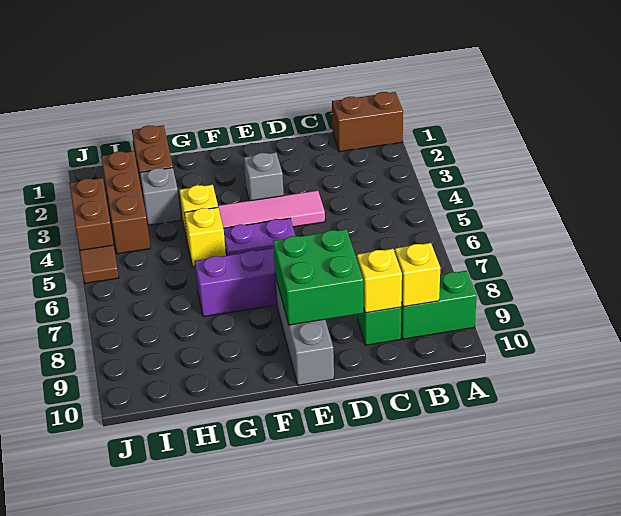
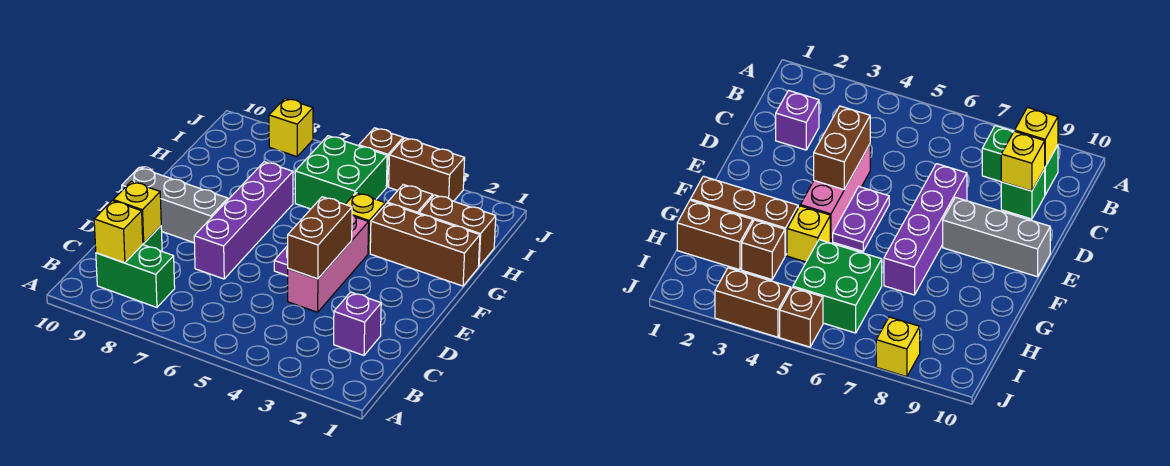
brown 1x2 brick [332,92,403,152] -> brown 1x2 brick moved to [288,197,352,279]
green 1x2 brick [401,271,477,339] -> green 1x2 brick turned to [96,245,175,307]
none -> purple 1x1 brick [334,292,381,355]
pink 1x3 tile [218,191,325,228] -> pink 1x3 brick [288,215,369,312]
green 2x2 brick [273,229,363,325] -> green 2x2 brick moved to [295,136,387,209]
grey 1x1 brick [244,152,284,201] -> none
yellow 1x1 brick [184,207,226,267] -> yellow 1x1 brick moved to [269,99,313,157]
grey 1x1 brick [140,168,181,225] -> brown 1x1 brick [388,185,433,214]
brown 1x3 brick [101,151,150,254] -> brown 1x3 brick moved to [370,203,480,286]
brown 1x1 tile [79,245,119,283] -> brown 1x1 brick [359,128,403,187]

